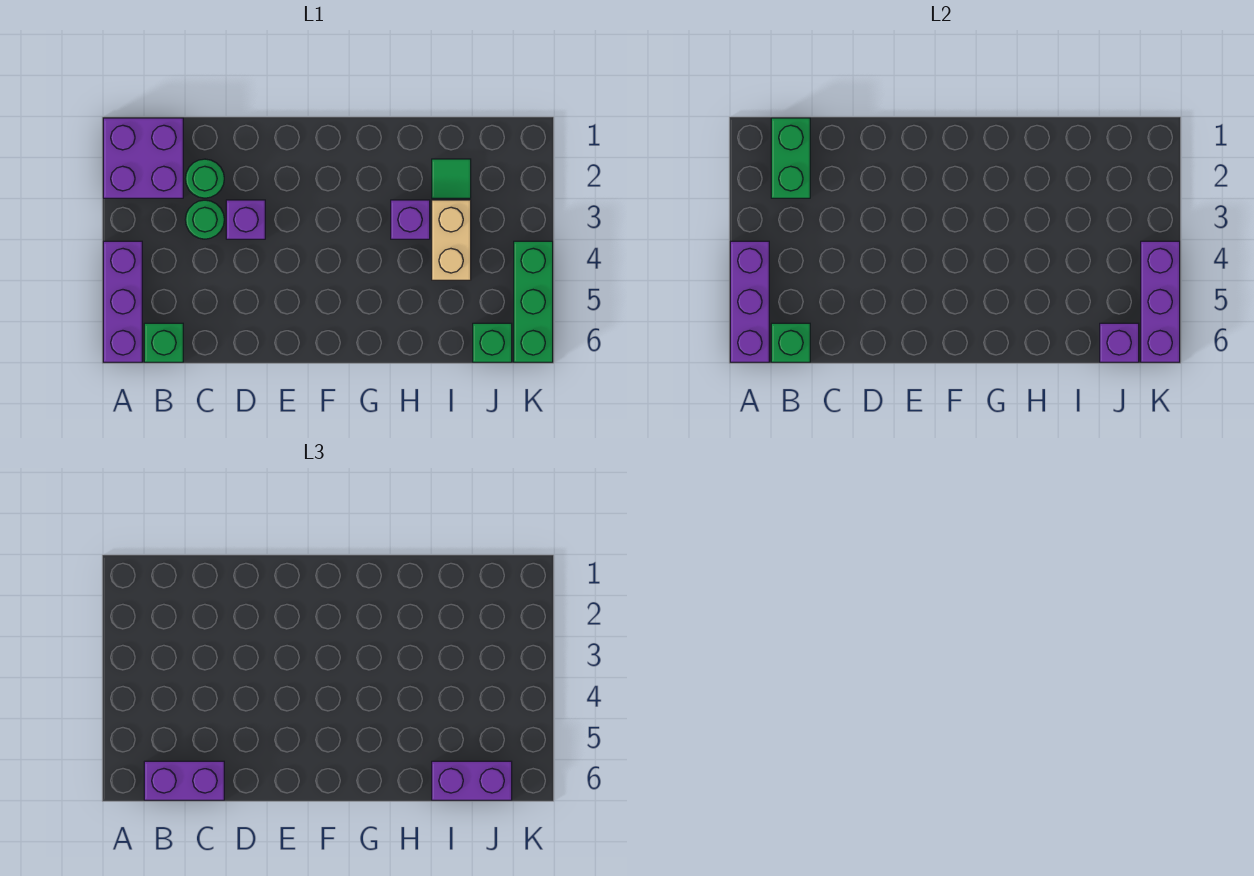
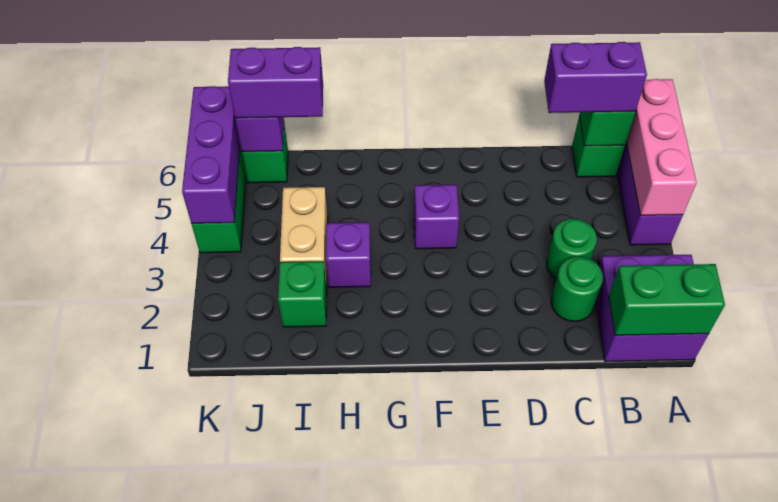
purple 1x3 brick [730,241,769,362] -> pink 1x3 brick [626,79,697,215]
green 1x2 brick [771,118,810,198] -> green 1x2 brick turned to [609,264,725,335]
purple 1x1 brick [226,200,265,239] -> purple 1x1 brick moved to [414,185,459,249]
green 1x1 tile [432,159,471,198] -> green 1x1 brick [278,261,327,327]

